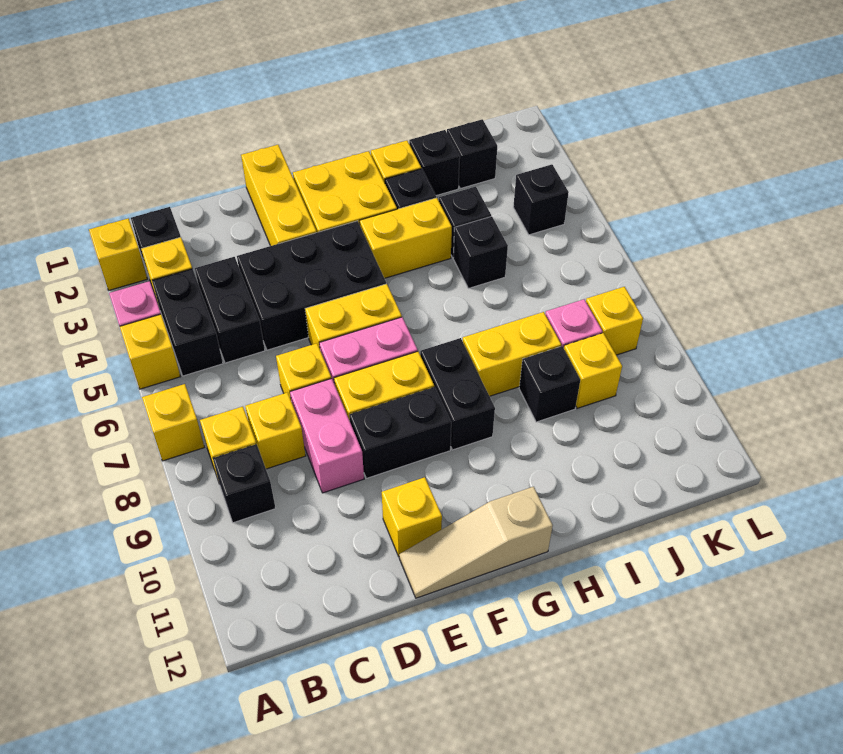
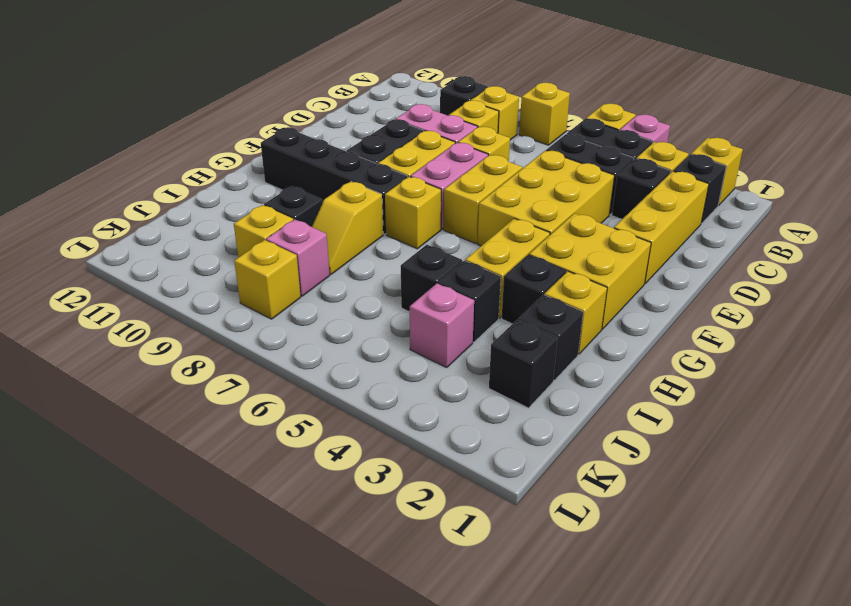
black 2x3 brick [237,221,386,350] -> yellow 2x3 brick [477,150,614,246]
yellow 1x3 brick [241,145,317,246] -> yellow 1x3 brick turned to [614,171,709,284]
yellow 1x1 brick [382,477,442,556] -> yellow 1x1 brick moved to [385,177,441,249]
tan 1x3 slope [399,487,553,598] -> none
black 1x2 brick [420,338,495,450] -> black 1x4 brick [261,127,408,234]
yellow 1x2 brick [463,312,561,396] -> yellow 1x2 slope [312,182,383,275]
none -> pink 1x1 brick [410,284,474,368]
black 1x1 brick [513,165,569,235] -> black 1x1 brick moved to [612,159,671,219]

